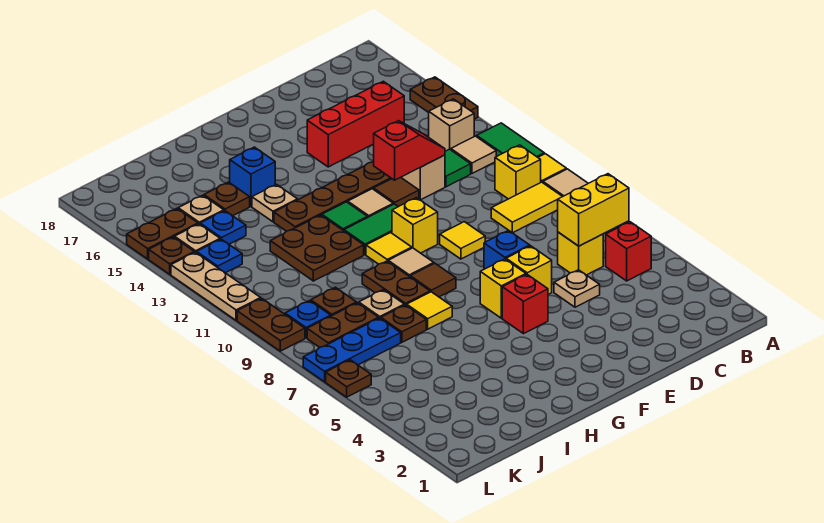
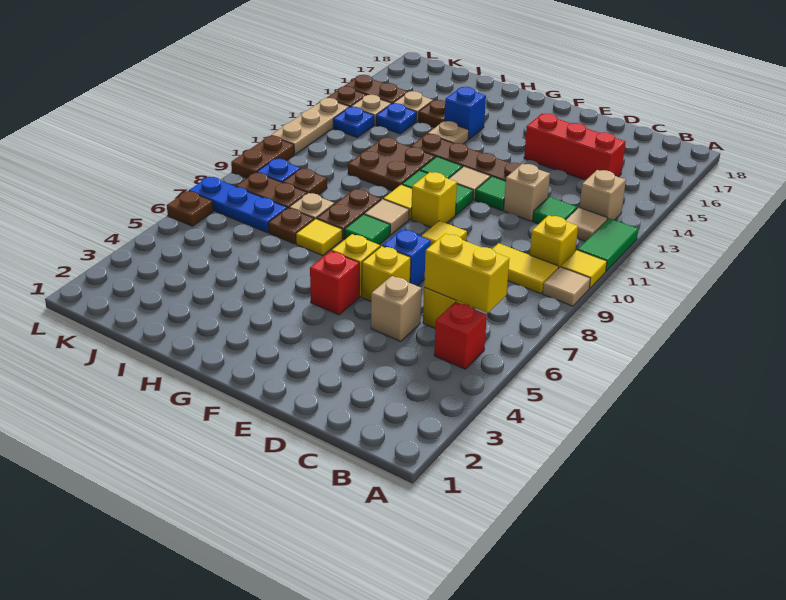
brown 1x2 plate [410,77,478,119] -> none
tan 1x1 plate [554,270,600,307] -> tan 1x1 brick [371,276,422,341]
red 1x2 slope [374,121,445,180] -> none
brown 1x1 tile [374,177,419,207] -> green 1x1 tile [475,176,506,210]
brown 1x1 tile [410,263,456,297] -> green 1x1 tile [345,214,390,245]

